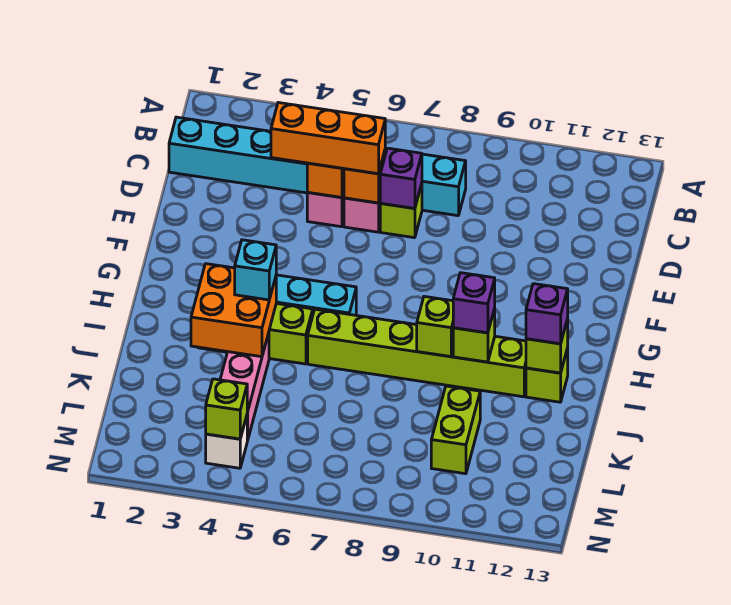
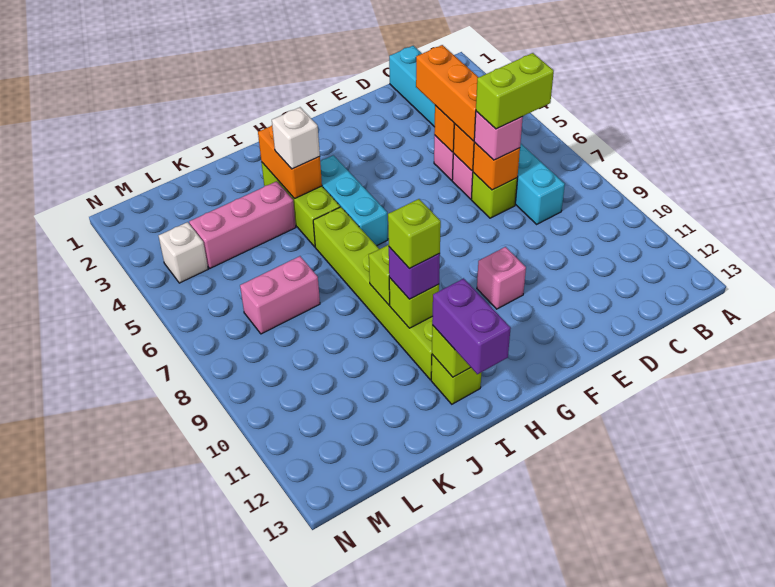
purple 1x1 brick [380,148,422,208] -> orange 1x1 brick [473,142,520,190]
none -> pink 1x1 brick [474,111,523,160]
none -> pink 1x1 brick [477,247,526,309]
orange 2x2 brick [191,264,276,357] -> orange 1x2 brick [258,126,322,199]
cyan 1x1 brick [235,240,276,300] -> white 1x1 brick [272,107,320,169]
purple 1x1 brick [526,284,568,344] -> purple 1x2 brick [432,279,511,374]
none -> pink 1x2 brick [240,256,320,334]
lime 1x2 brick [431,386,480,474] -> lime 1x2 brick moved to [476,53,554,129]
lime 1x1 brick [206,379,247,439] -> lime 1x1 brick moved to [388,199,441,269]

